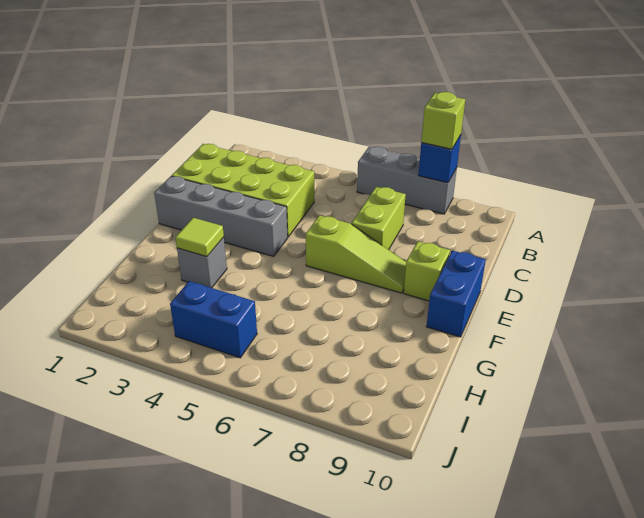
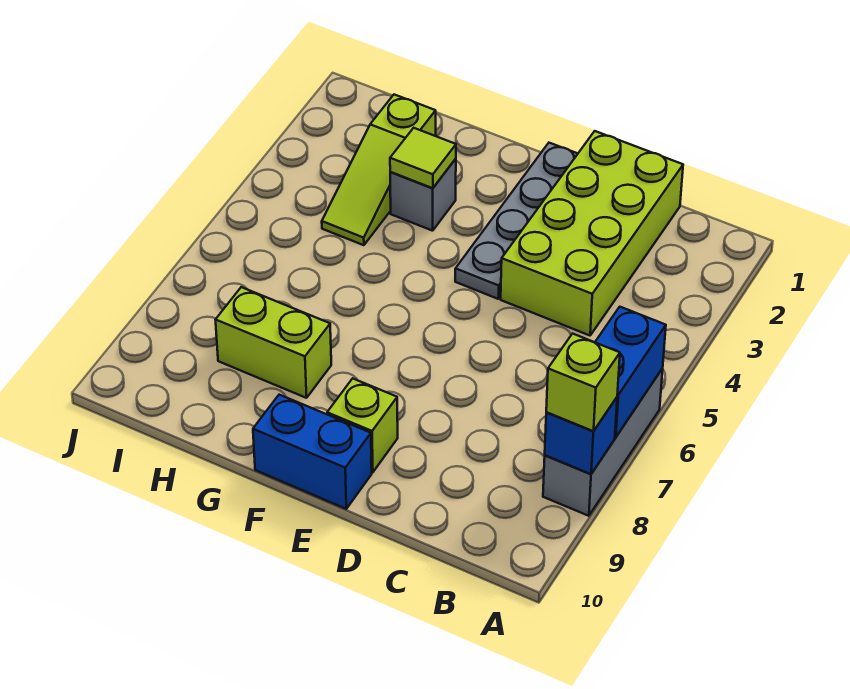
lime 1x2 brick [352,187,406,250] -> lime 1x2 brick moved to [216,287,331,398]
grey 1x4 brick [154,176,288,256] -> grey 1x4 plate [455,143,578,299]
lime 1x3 slope [306,215,406,293] -> lime 1x3 slope moved to [322,95,436,245]
blue 1x2 brick [170,281,257,358] -> blue 1x2 brick moved to [595,307,666,437]

